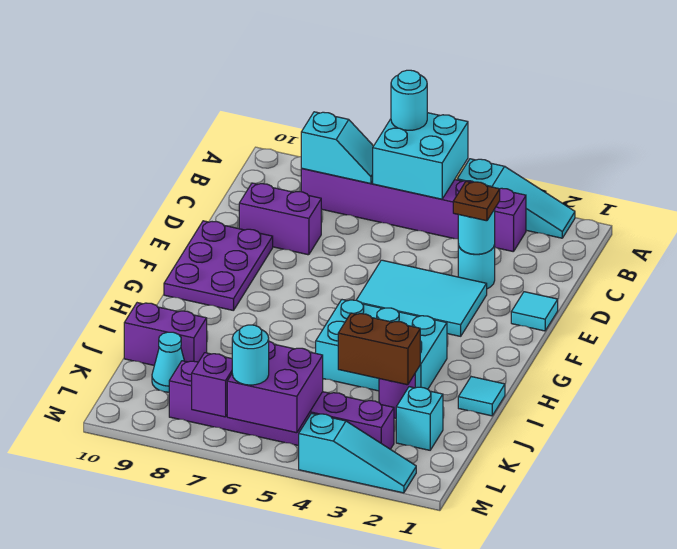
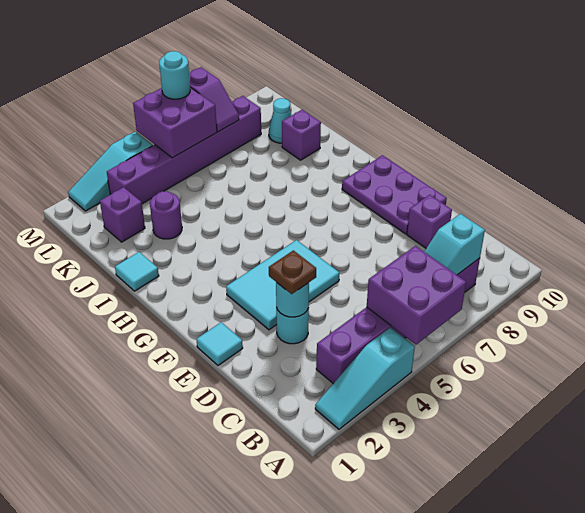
cyan 2x2 brick [373,113,468,199] -> purple 2x2 brick [367,246,466,345]
cyan 1x1 round brick [391,70,427,130] -> none
purple 1x2 brick [239,183,321,255] -> purple 1x1 brick [407,195,452,248]
cyan 2x3 brick [316,300,447,391] -> none
brown 1x2 brick [338,313,420,385] -> none
purple 1x2 brick [124,303,207,365] -> purple 1x1 brick [282,110,321,160]
cyan 1x1 brick [396,387,443,450] -> purple 1x1 brick [100,187,145,242]

